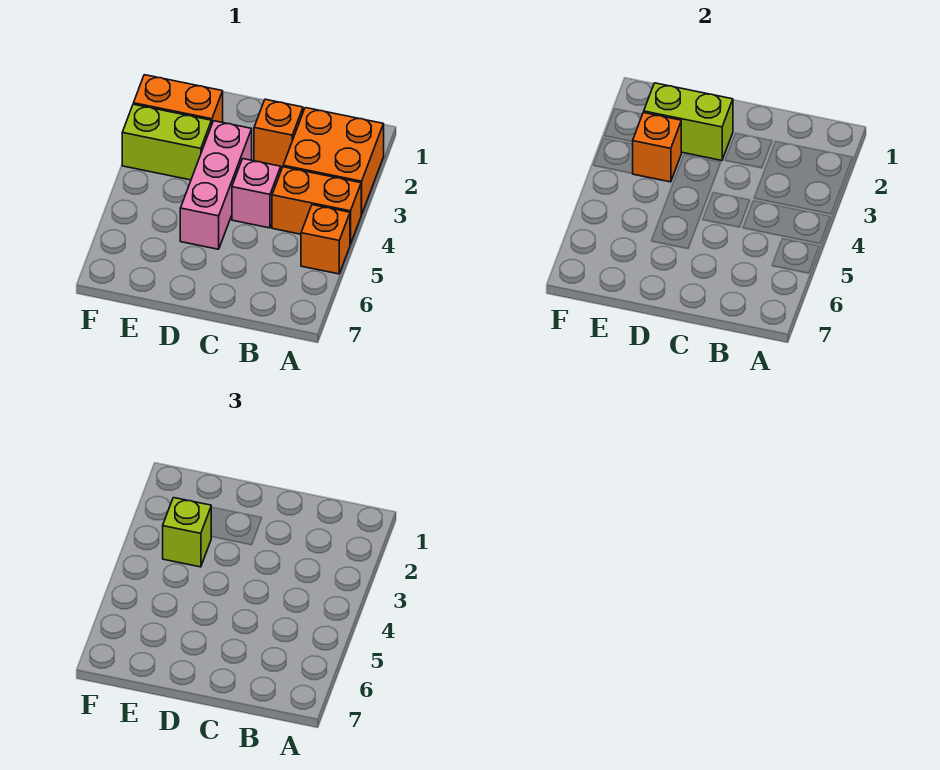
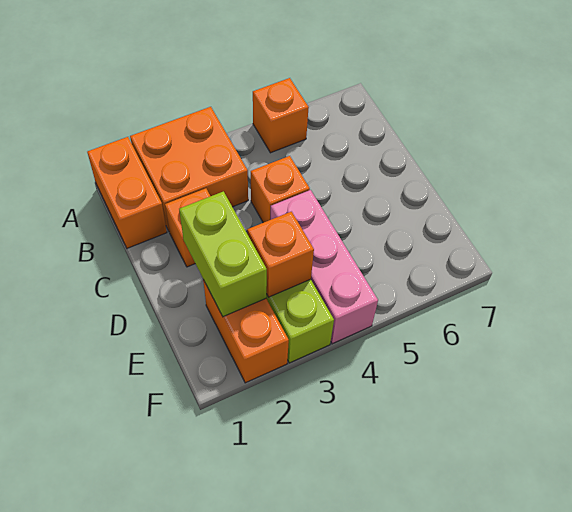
orange 1x2 brick [272,167,362,244] -> orange 1x2 brick moved to [87,137,167,248]
pink 1x1 brick [232,159,281,228] -> orange 1x1 brick [251,156,310,223]
pink 1x3 brick [180,121,252,249] -> pink 1x3 brick turned to [271,190,378,344]
lime 1x1 brick [163,498,211,567] -> none

